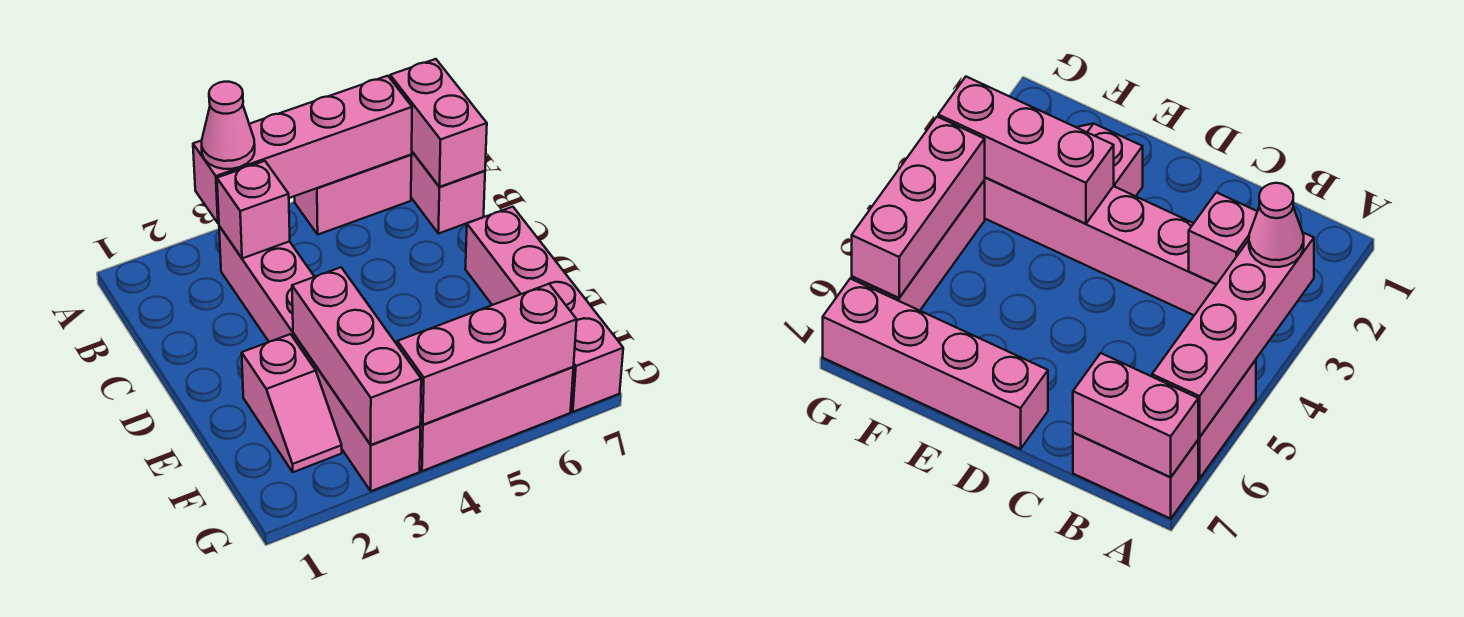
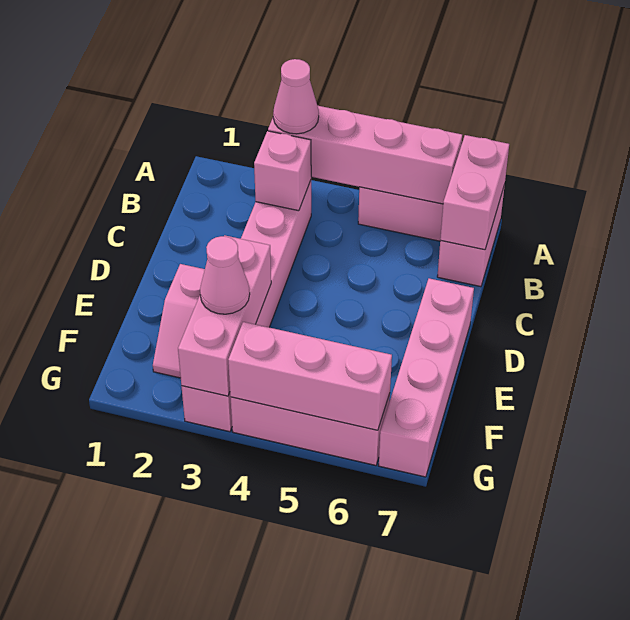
none -> pink 1x1 cone [200,236,250,314]

